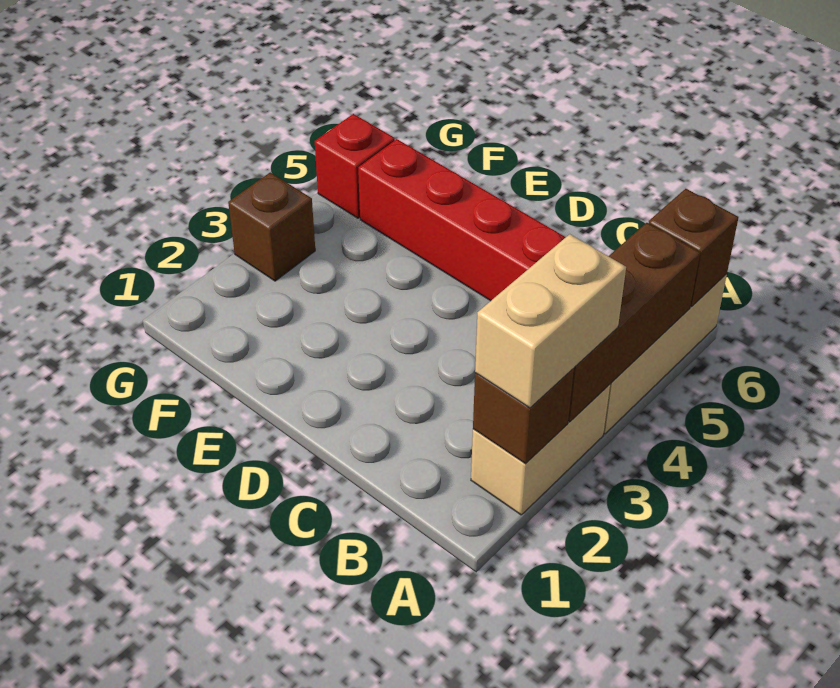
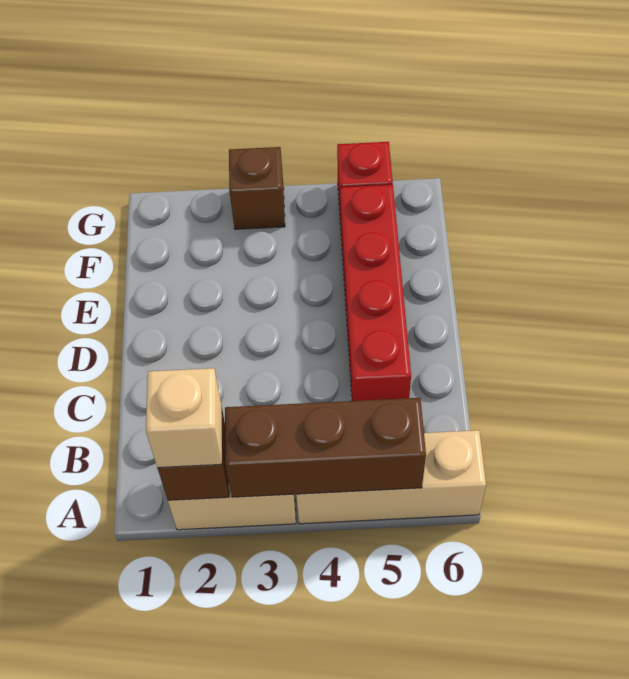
tan 1x2 brick [475,234,626,408] -> tan 1x1 brick [146,368,222,468]
brown 1x1 brick [649,189,739,307] -> none

